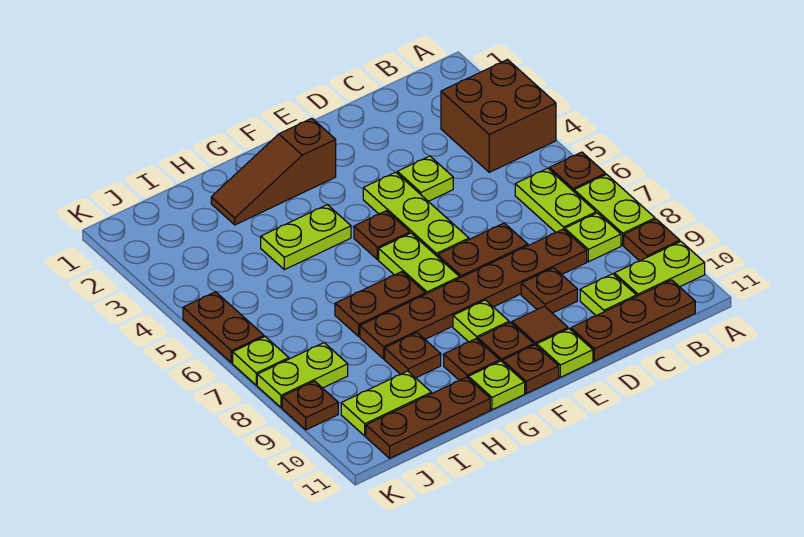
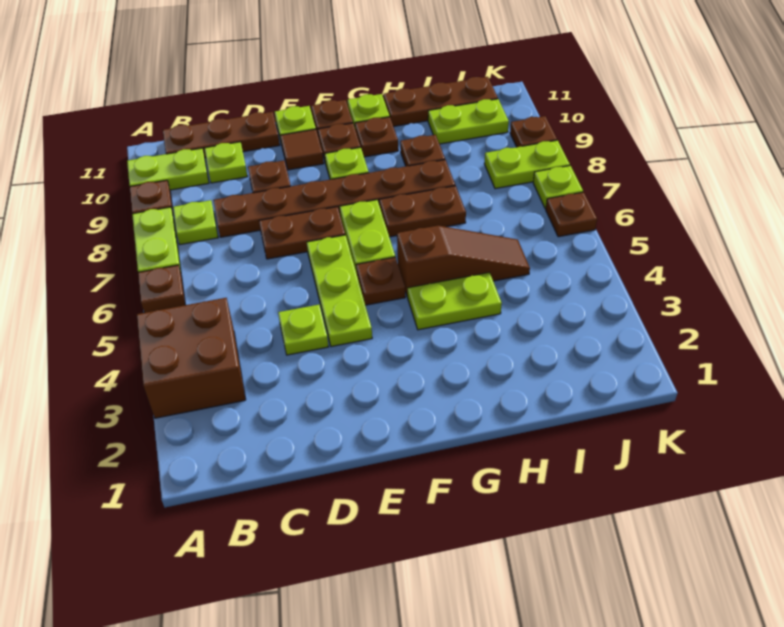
lime 1x2 plate [515,168,596,232] -> none
brown 1x3 slope [211,118,336,225] -> brown 1x3 slope moved to [397,226,530,297]
brown 1x2 plate [183,292,264,363] -> brown 1x1 plate [546,192,597,237]

